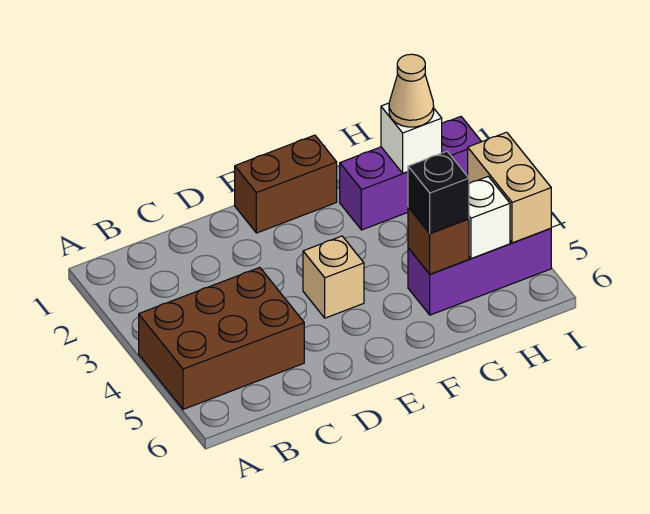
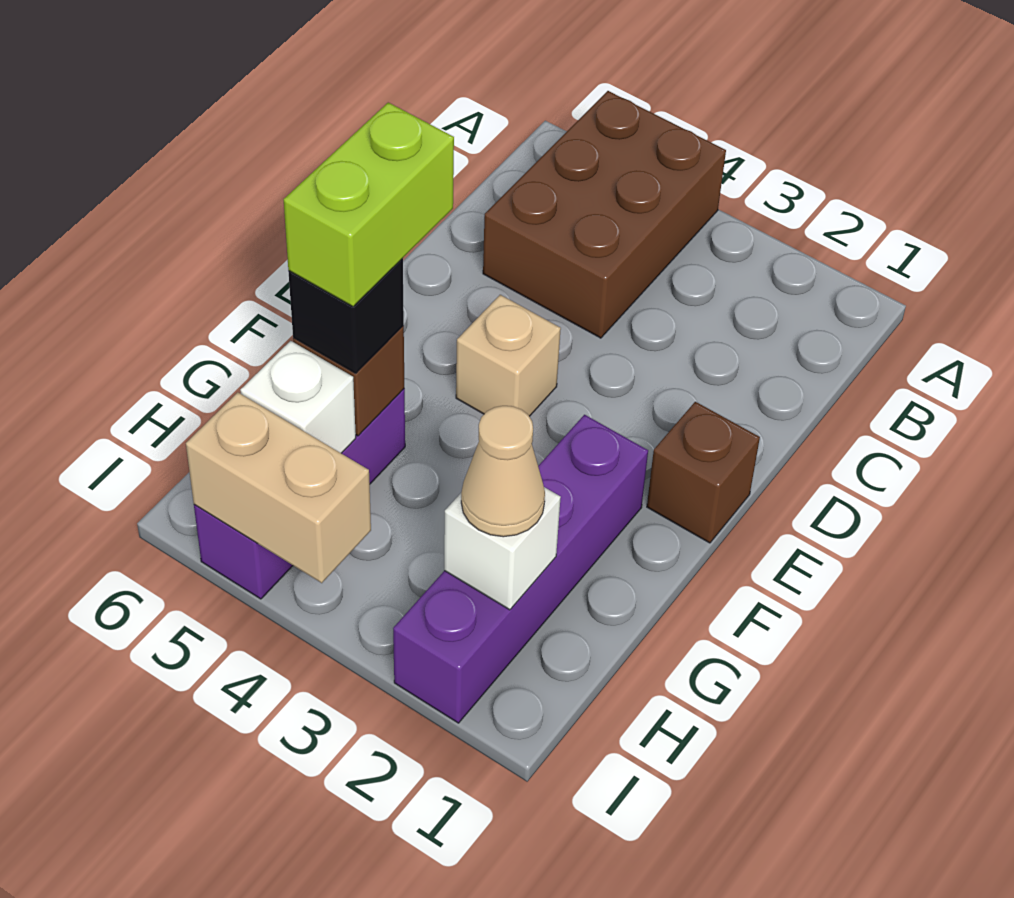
brown 1x2 brick [235,135,337,233] -> brown 1x1 brick [647,402,760,543]
none -> lime 1x2 brick [283,103,454,307]
purple 1x3 brick [340,117,481,230] -> purple 1x4 brick [393,415,648,723]

